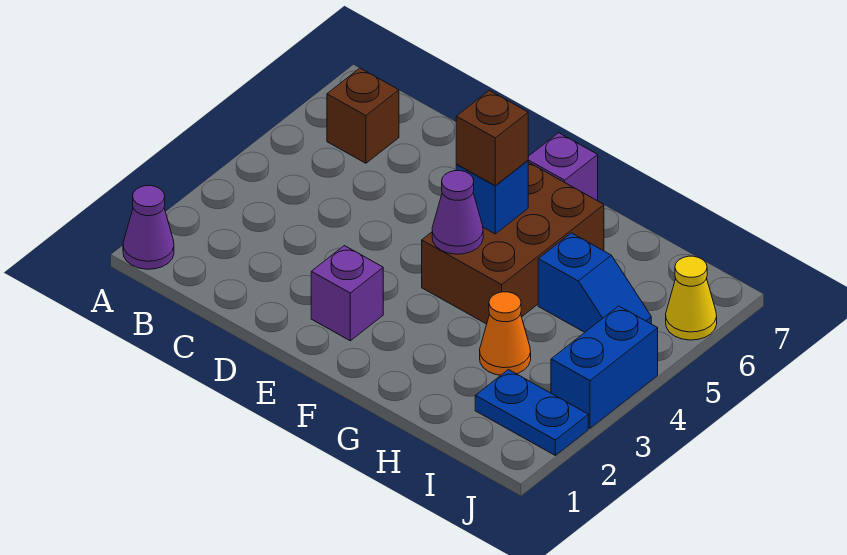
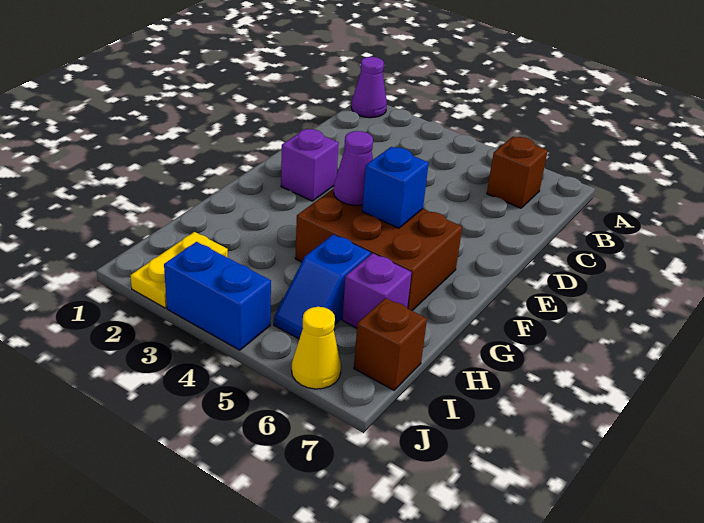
brown 1x1 brick [456,90,528,186] -> brown 1x1 brick moved to [354,298,427,390]
purple 1x1 brick [528,133,598,201] -> purple 1x1 brick moved to [342,253,412,328]
orange 1x1 cone [480,292,531,375] -> none
blue 1x2 plate [475,370,588,455] -> yellow 1x2 plate [130,232,228,308]

